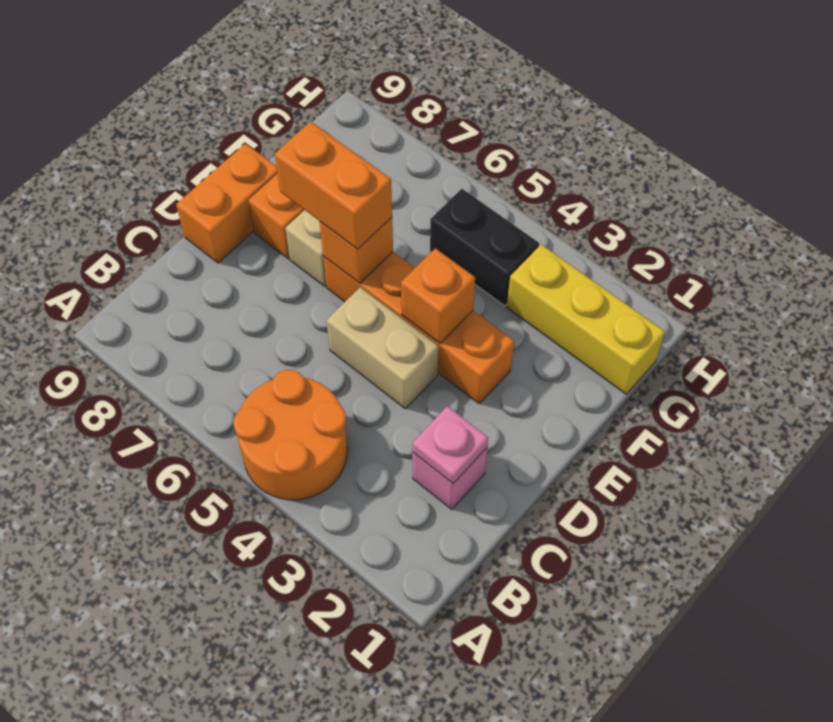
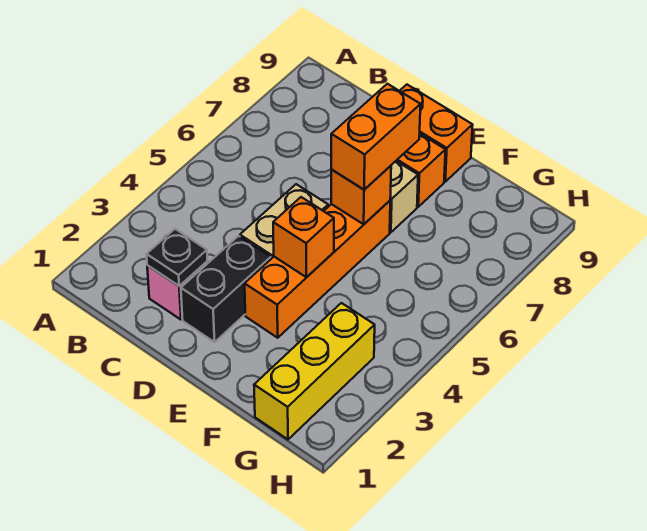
orange 2x2 round brick [233,370,347,500] -> none
pink 1x1 plate [412,406,488,484] -> black 1x1 plate [147,229,207,286]
black 1x2 brick [430,189,539,306] -> black 1x2 brick moved to [181,236,271,342]

